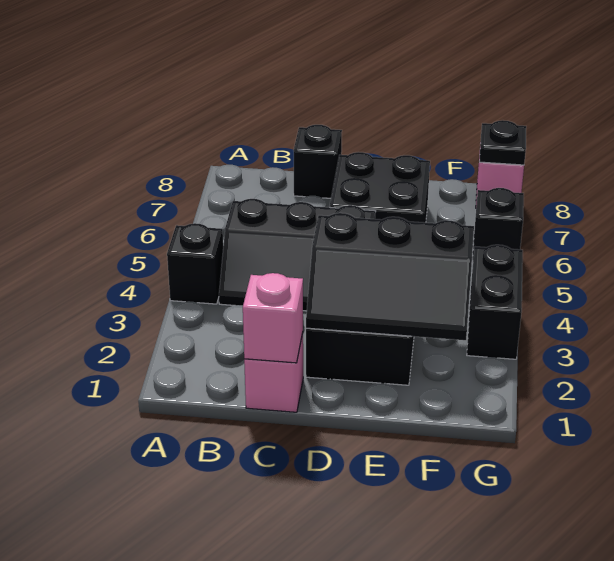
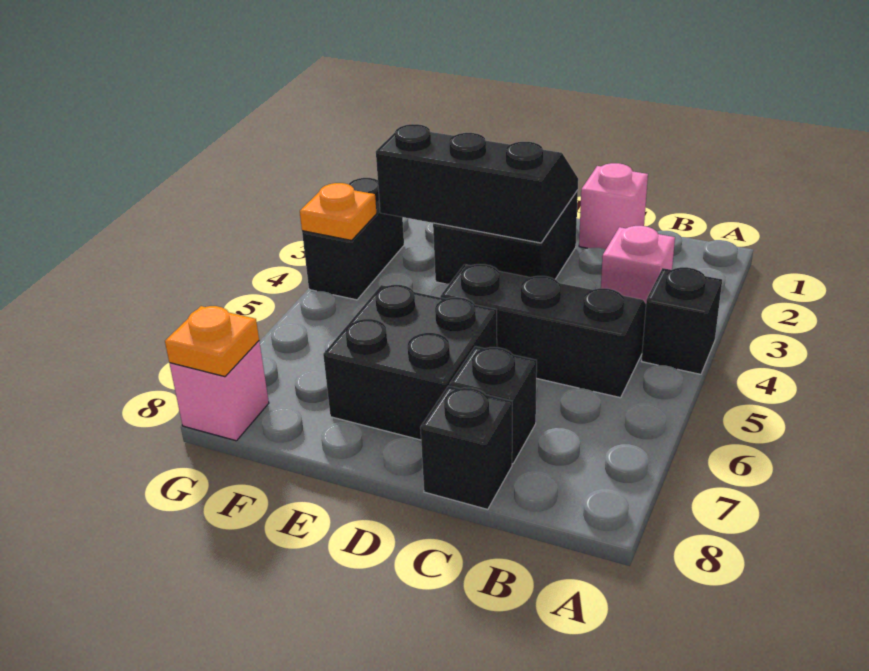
pink 1x1 brick [243,273,303,363] -> pink 1x1 brick moved to [601,226,675,303]
none -> orange 1x1 plate [300,183,377,240]
black 1x1 brick [472,188,524,263] -> black 1x1 brick moved to [450,346,537,464]
black 1x1 plate [479,120,526,165] -> orange 1x1 plate [165,306,259,377]

